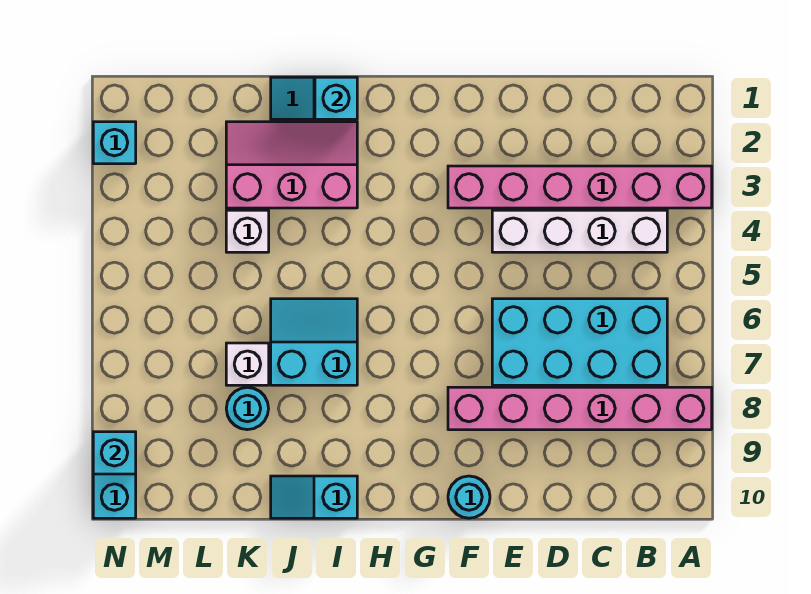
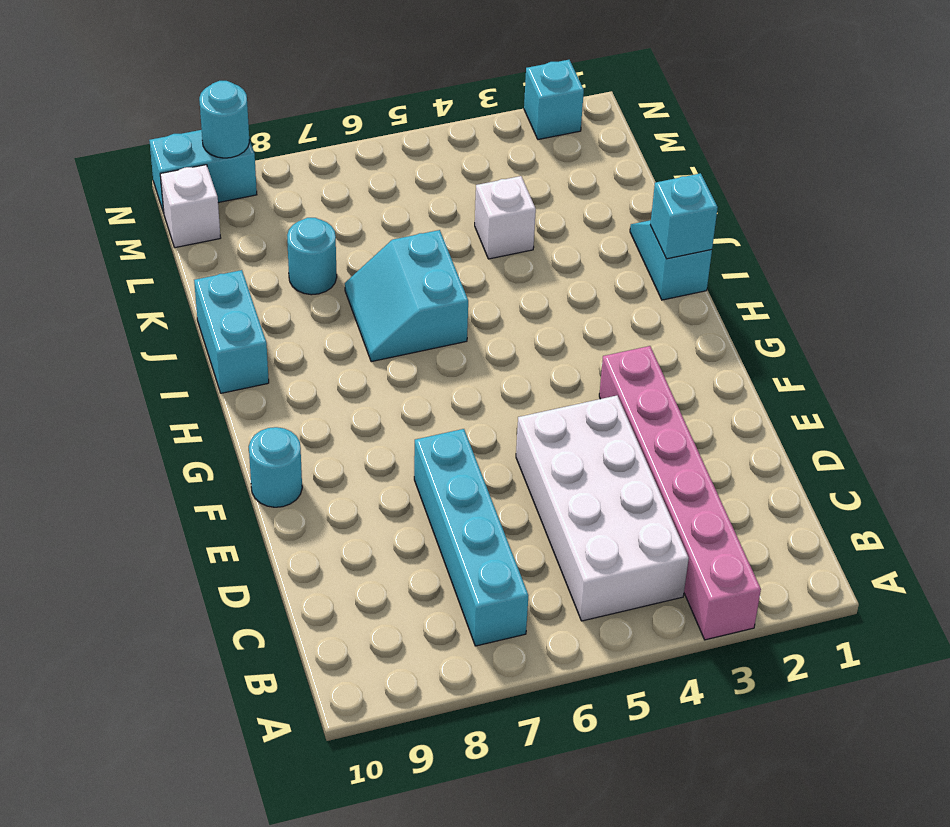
pink 1x6 brick [448,387,712,430] -> none
white 1x4 brick [492,210,667,252] -> white 2x4 brick [516,395,689,621]
cyan 2x4 brick [492,299,667,385] -> cyan 1x4 brick [414,429,528,646]
pink 2x3 slope [226,122,357,208] -> none
cyan 2x2 slope [271,299,357,385] -> cyan 2x2 slope turned to [345,230,468,362]
cyan 1x2 slope [271,476,357,518] -> cyan 1x2 brick [194,270,269,393]
white 1x1 brick [226,343,269,385] -> white 1x1 brick moved to [160,165,221,248]
cyan 1x1 brick [93,432,136,474] -> cyan 1x1 round brick [199,81,249,158]

